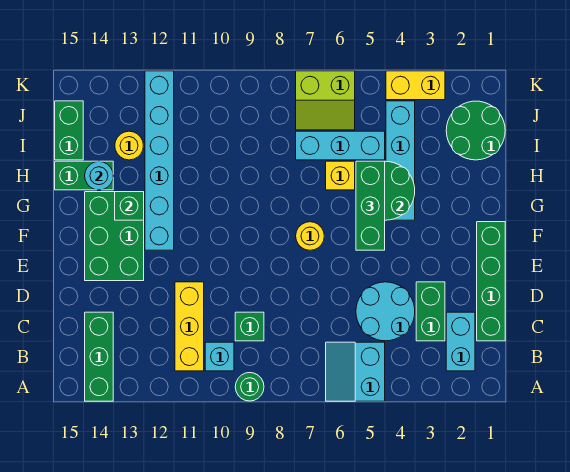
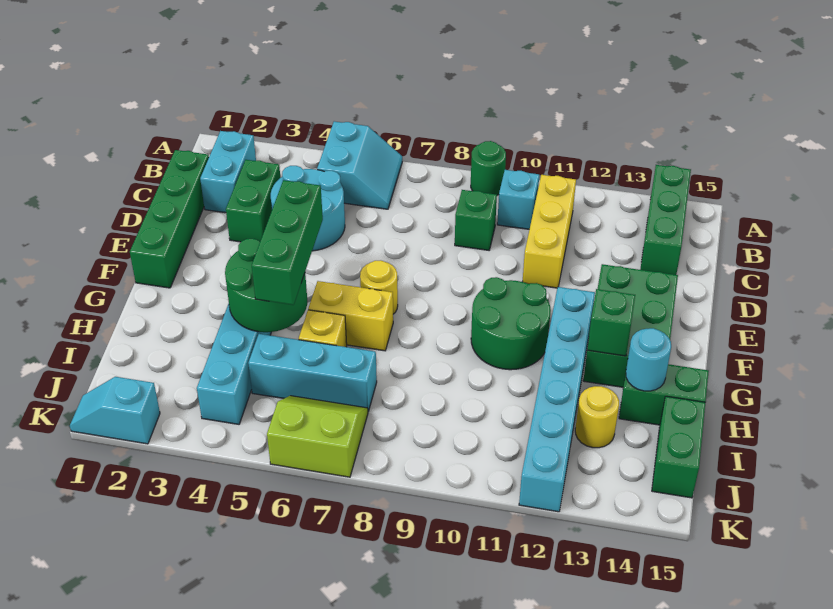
green 2x2 round brick [446,101,505,160] -> green 2x2 round brick moved to [471,277,551,370]
none -> cyan 1x2 slope [70,377,160,444]
yellow 1x2 brick [386,71,445,100] -> yellow 1x2 brick moved to [308,281,393,351]

